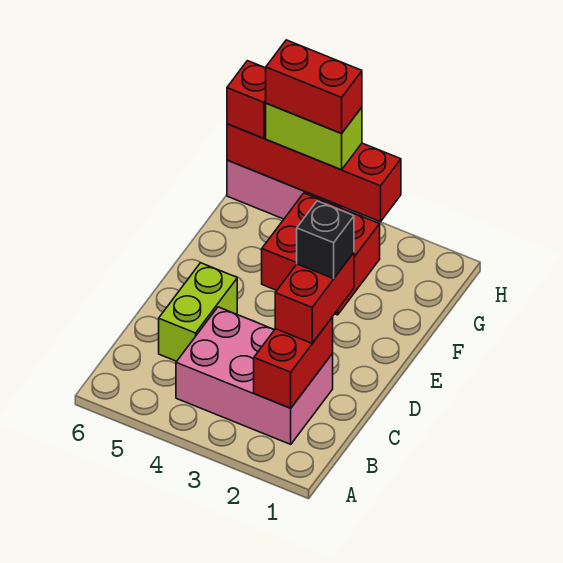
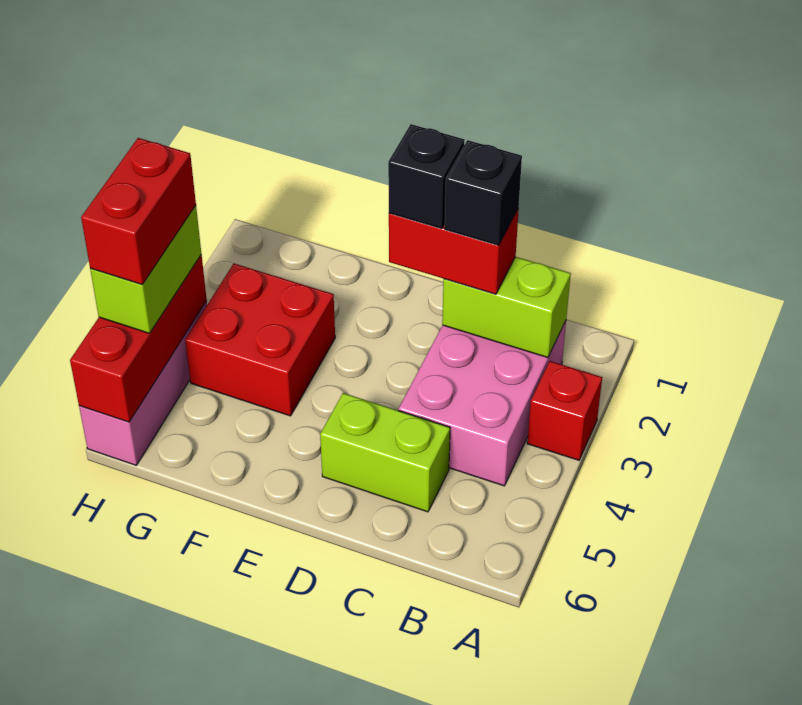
red 1x2 brick [254,317,333,408] -> lime 1x2 brick [442,257,571,358]
none -> black 1x1 brick [445,140,522,245]
red 1x4 brick [227,124,401,222] -> red 1x3 brick [70,255,207,422]
red 1x1 brick [227,61,266,138] -> red 1x1 brick moved to [527,361,602,460]

